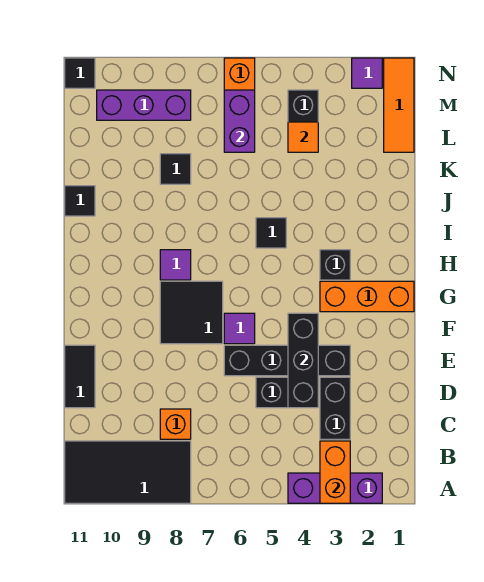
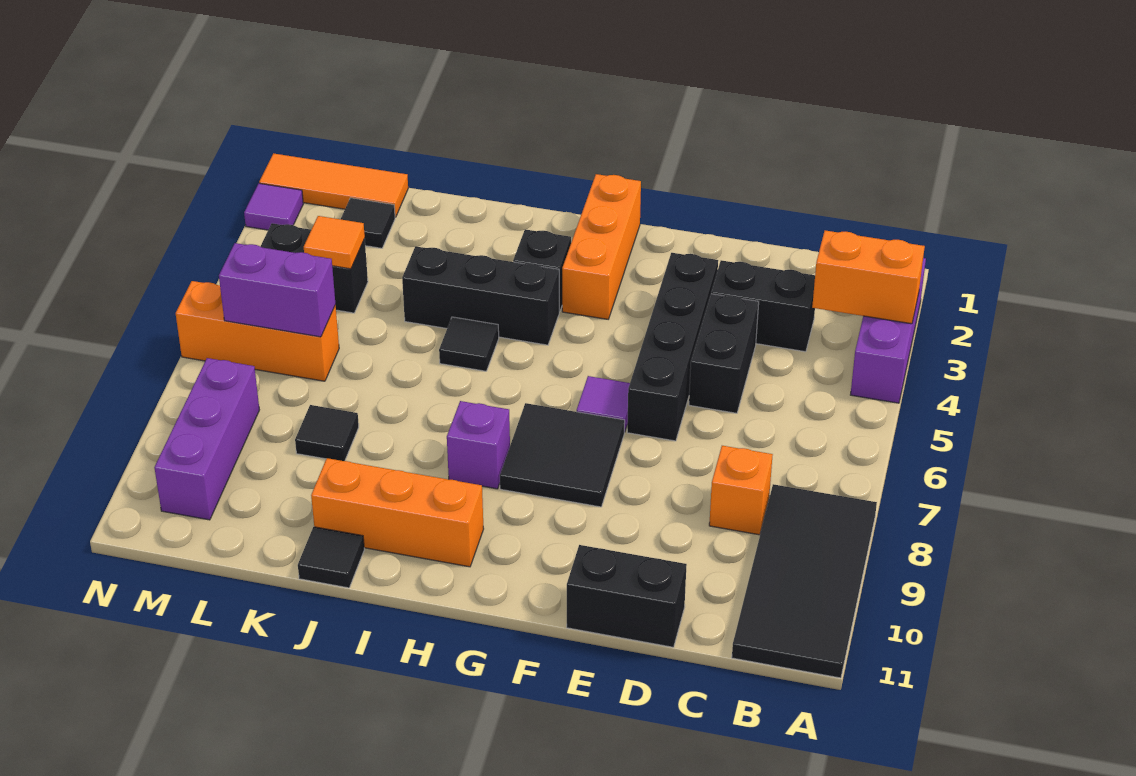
black 1x3 brick [288,313,318,408] -> black 1x3 brick moved to [402,246,559,345]
black 1x2 tile [65,345,95,408] -> black 1x2 brick [567,545,687,647]
purple 1x1 tile [160,250,191,280] -> purple 1x1 brick [447,401,510,489]
none -> orange 1x3 brick [311,458,484,567]
black 1x1 tile [65,58,95,88] -> black 1x1 tile moved to [341,198,395,248]

